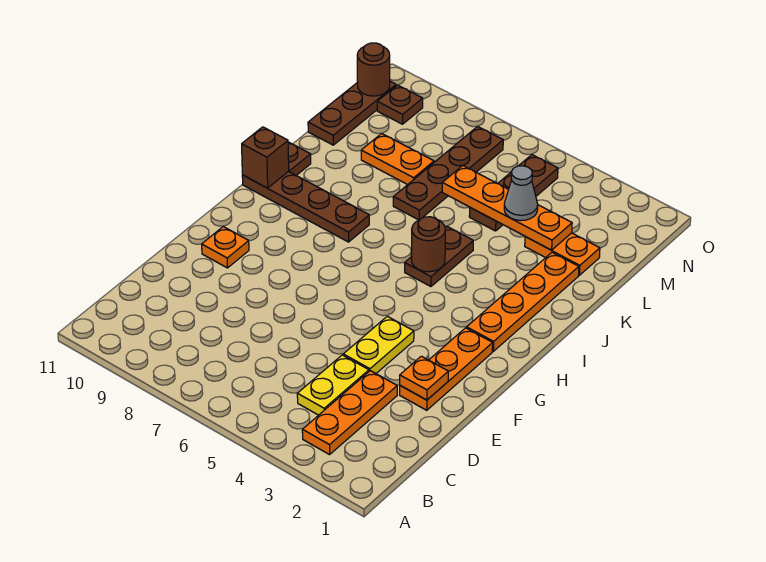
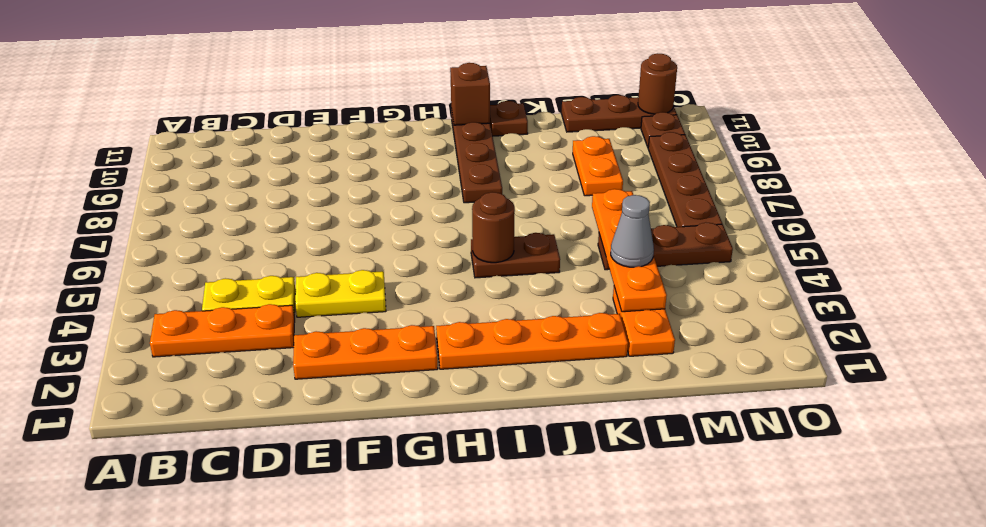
orange 1x1 plate [400,356,448,400] -> none
orange 1x1 plate [202,227,249,268] -> none
brown 1x4 plate [393,126,503,220] -> brown 1x4 plate turned to [648,132,722,227]

